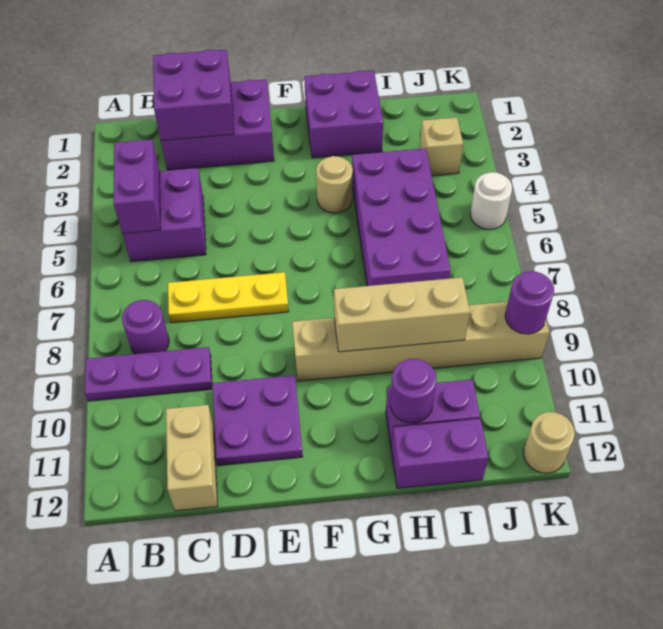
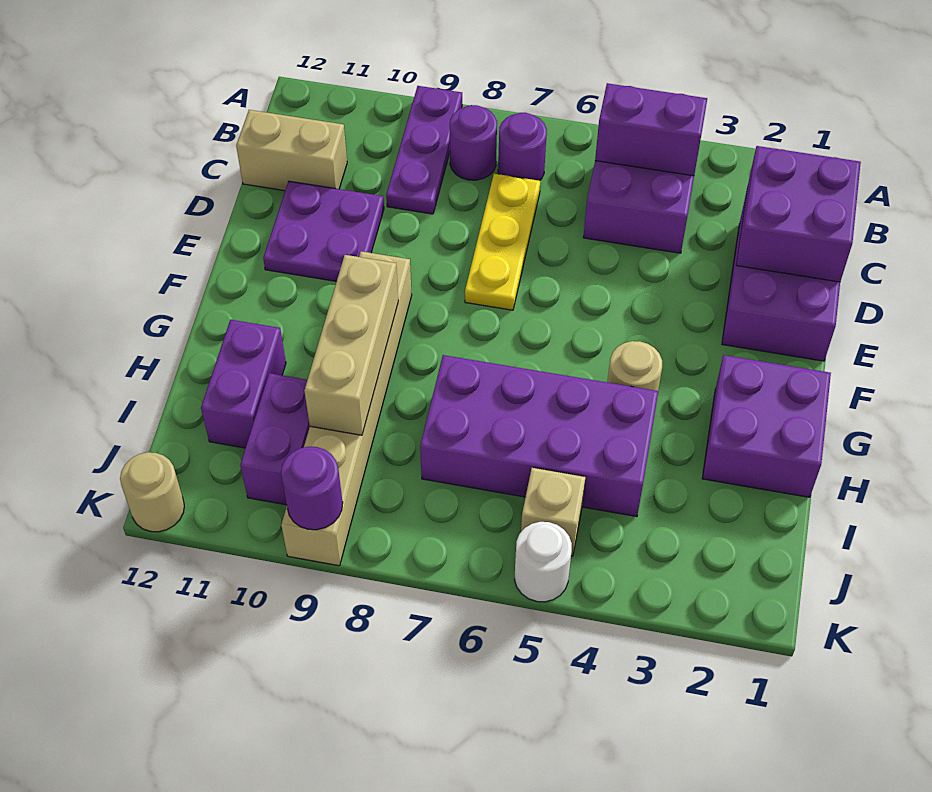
purple 1x1 round brick [390,359,436,423] -> purple 1x1 round brick moved to [498,113,547,181]
purple 1x2 brick [391,419,489,489] -> purple 1x2 brick moved to [240,373,310,505]
tan 1x1 brick [420,117,463,176] -> tan 1x1 brick moved to [521,468,585,556]

